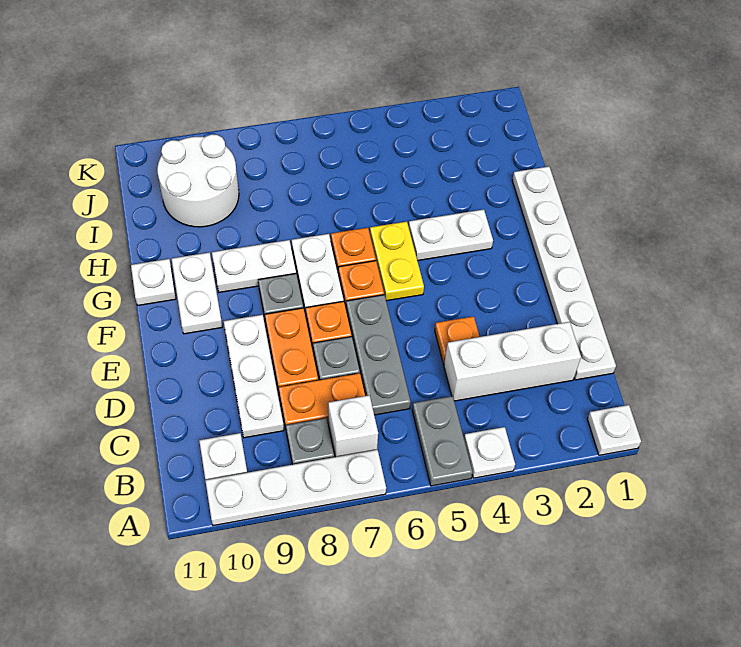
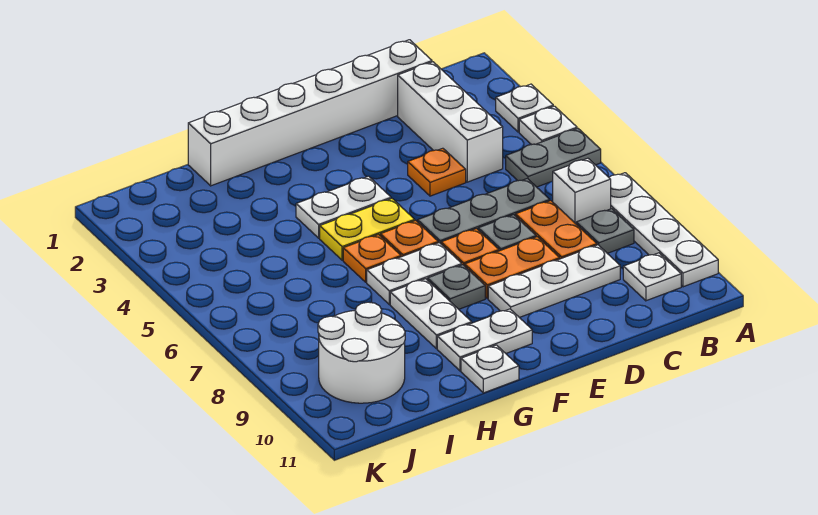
white 1x1 plate [587,405,641,455] -> white 1x1 plate moved to [496,84,553,132]
white 1x6 plate [512,167,616,380] -> white 1x6 brick [188,40,432,186]
white 1x2 plate [409,209,493,261] -> white 1x2 plate turned to [296,176,391,238]

